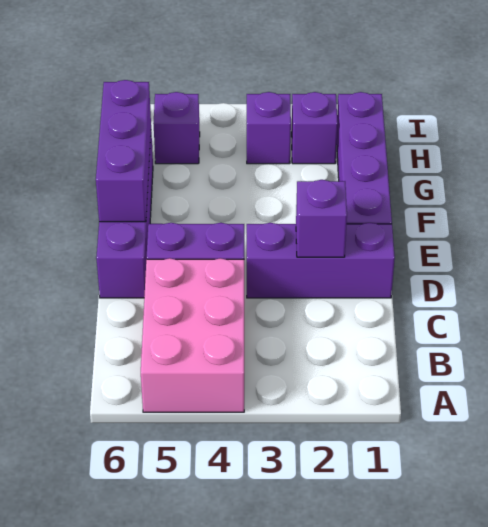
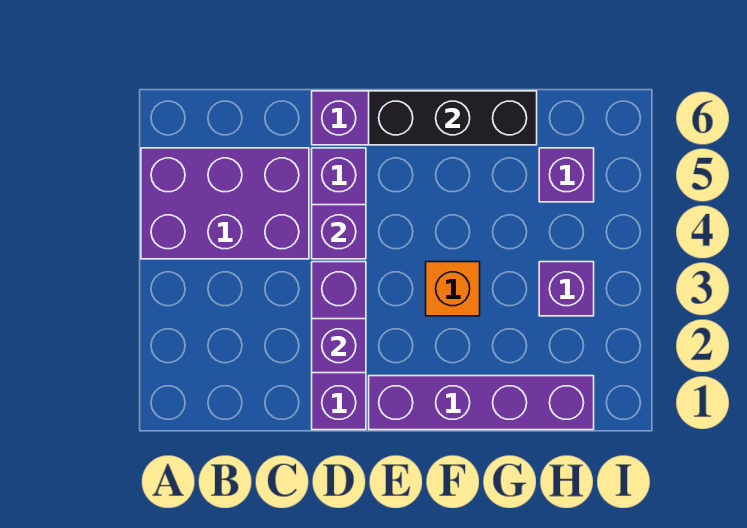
pink 2x3 brick [141,258,244,412] -> purple 2x3 brick [141,148,309,259]
purple 1x3 brick [96,80,151,222] -> black 1x3 brick [369,91,537,145]
none -> orange 1x1 brick [426,262,480,316]
purple 1x1 brick [291,92,338,164] -> purple 1x1 brick moved to [312,205,366,259]

